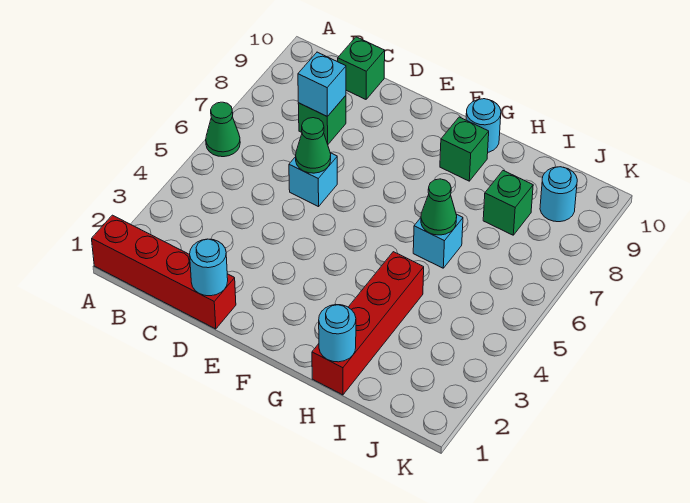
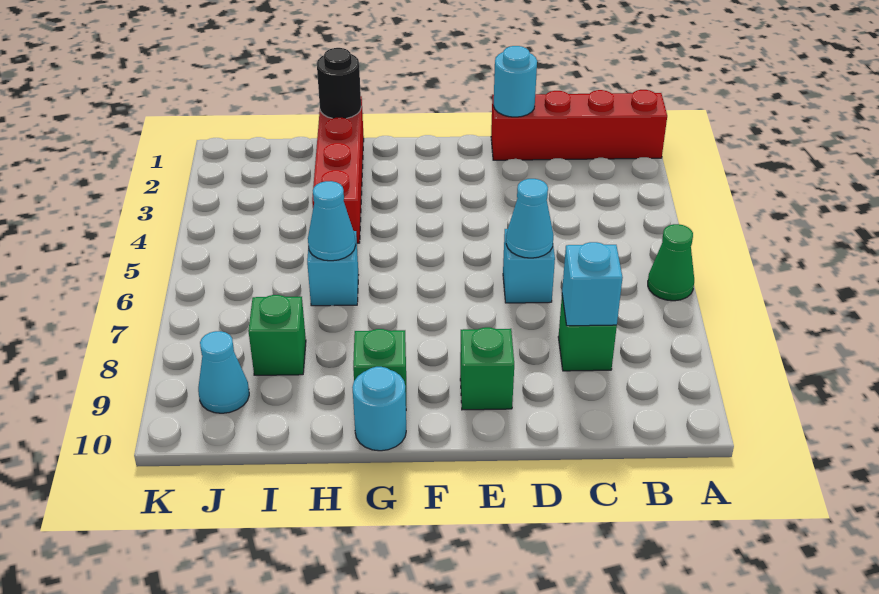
green 1x1 brick [338,37,385,99] -> green 1x1 brick moved to [460,327,514,410]
green 1x1 cone [296,118,331,173] -> cyan 1x1 cone [506,179,554,258]
cyan 1x1 round brick [319,304,356,362] -> black 1x1 round brick [317,48,361,119]
green 1x1 cone [421,179,457,235] -> cyan 1x1 cone [308,181,356,261]
cyan 1x1 round brick [540,167,577,222] -> cyan 1x1 cone [198,331,249,413]

